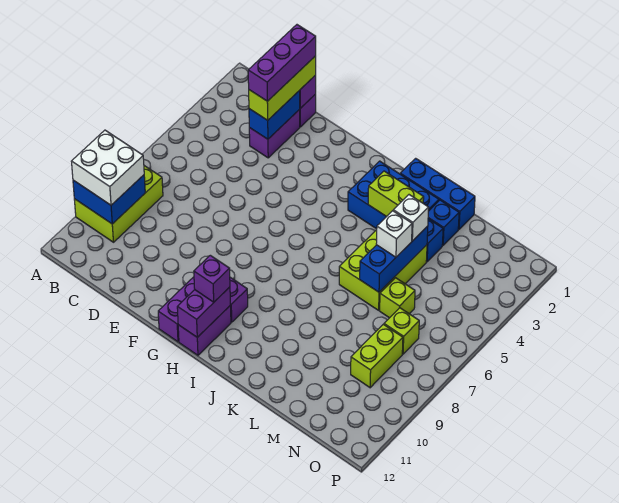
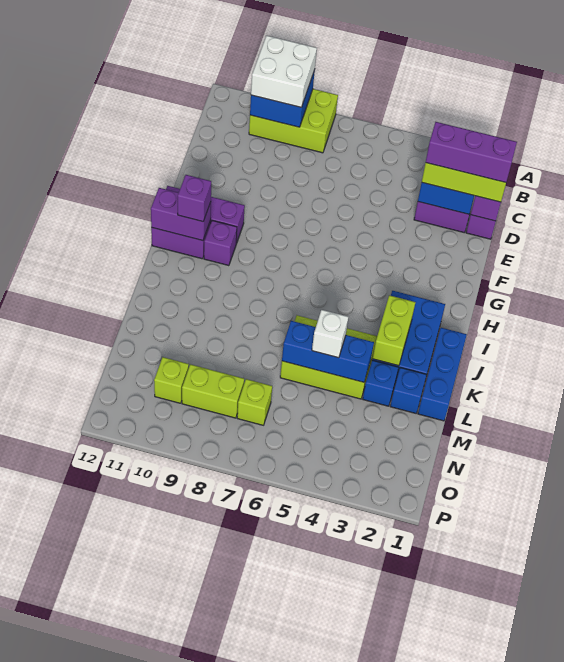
white 1x1 brick [393,195,429,241] -> none
lime 1x1 brick [380,278,415,318] -> lime 1x1 brick moved to [154,357,189,403]

